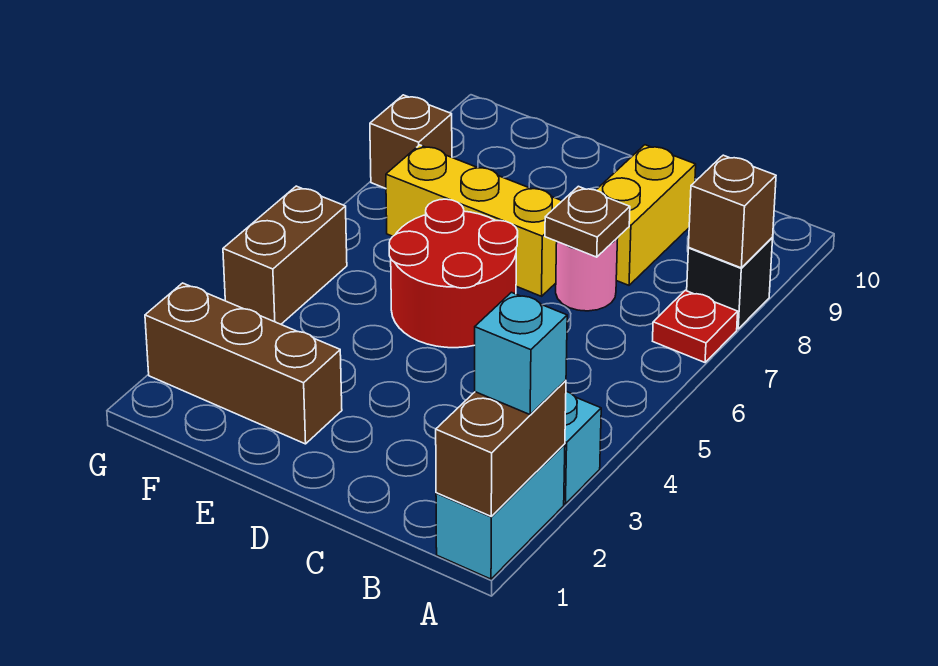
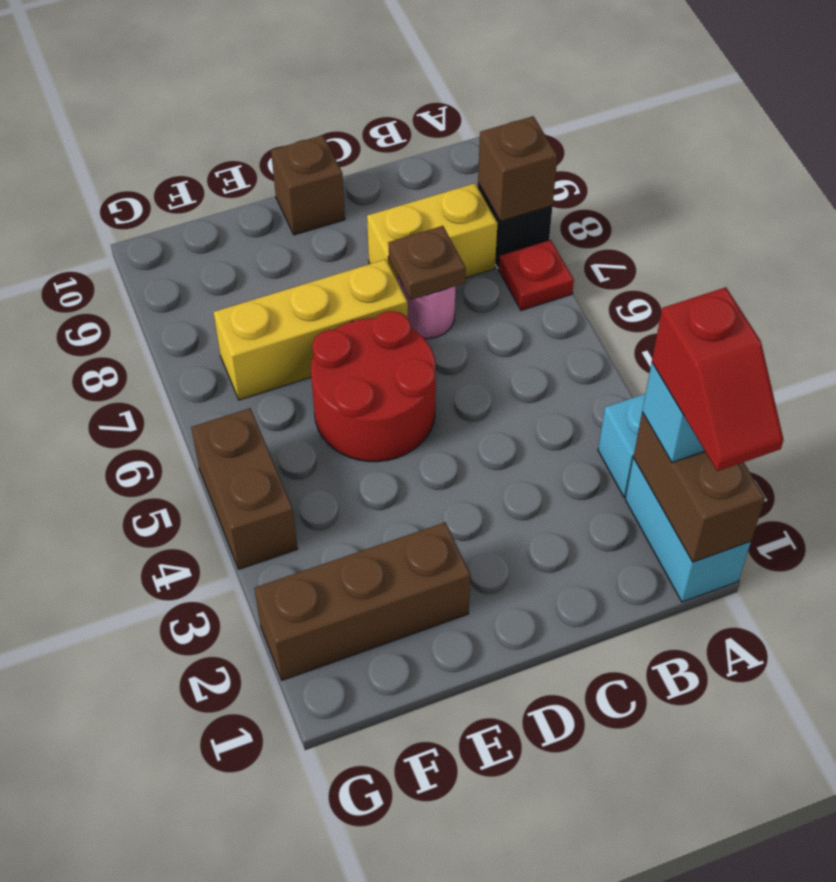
none -> red 1x2 slope [652,287,784,471]
yellow 1x2 brick [596,145,696,285] -> yellow 1x2 brick turned to [367,183,498,281]
brown 1x1 brick [370,95,452,189] -> brown 1x1 brick moved to [271,135,345,235]

